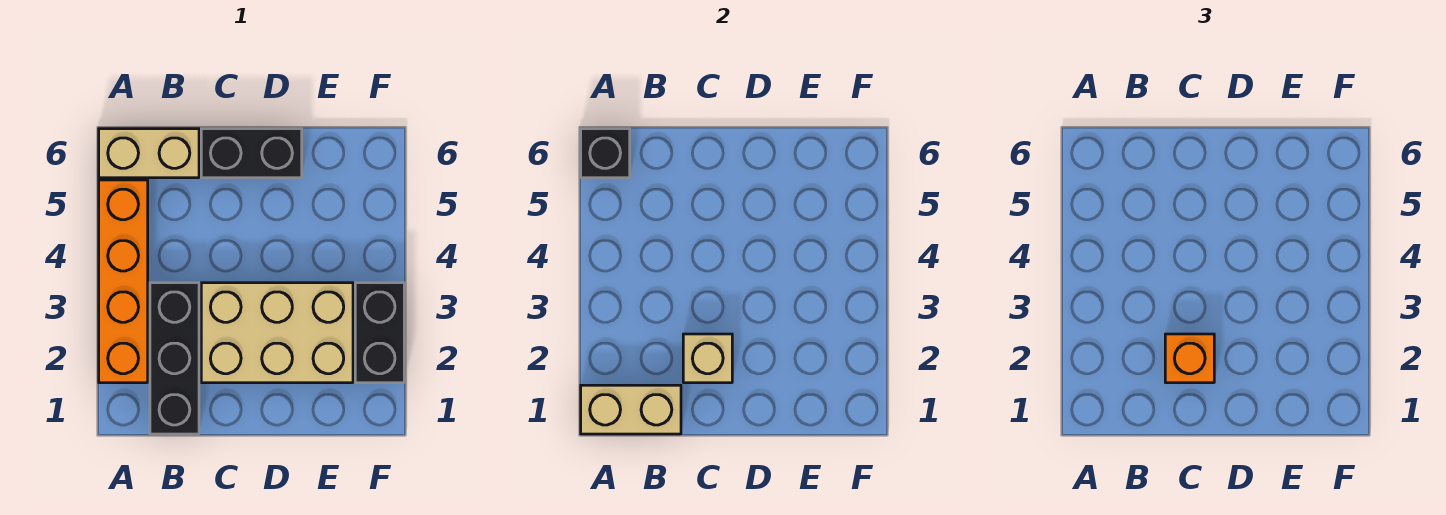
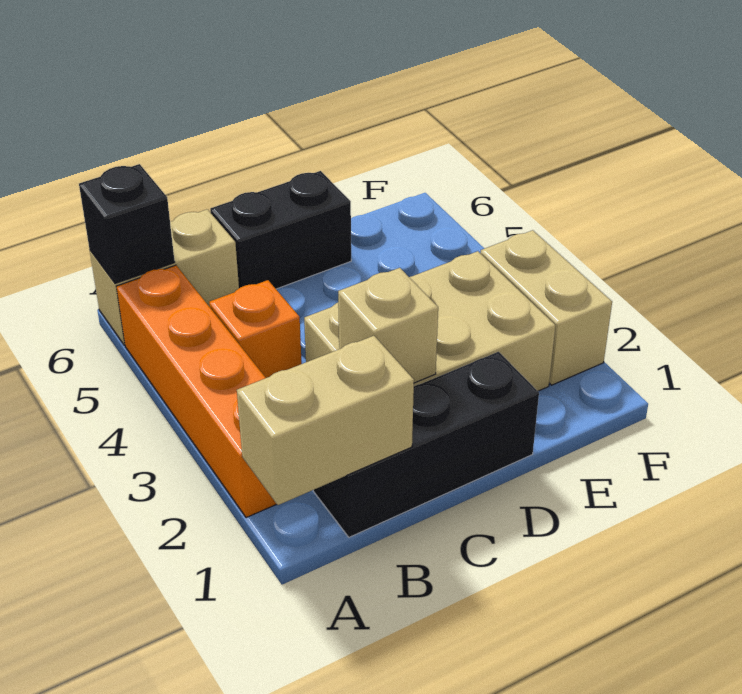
black 1x3 brick [150,283,199,434] -> black 1x3 brick turned to [313,352,539,537]
orange 1x1 brick [1165,334,1214,383] -> orange 1x1 brick moved to [209,280,302,378]
black 1x2 brick [355,283,404,383] -> tan 1x2 brick [480,230,612,385]

